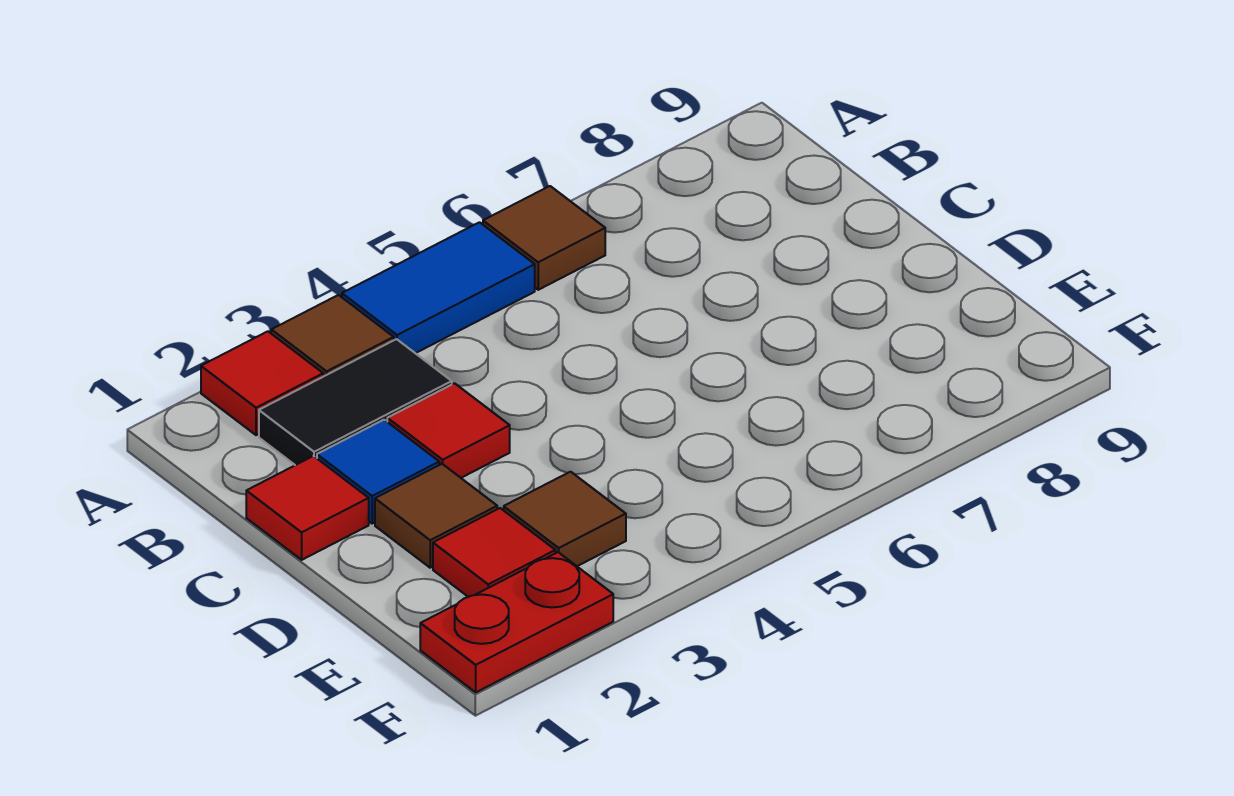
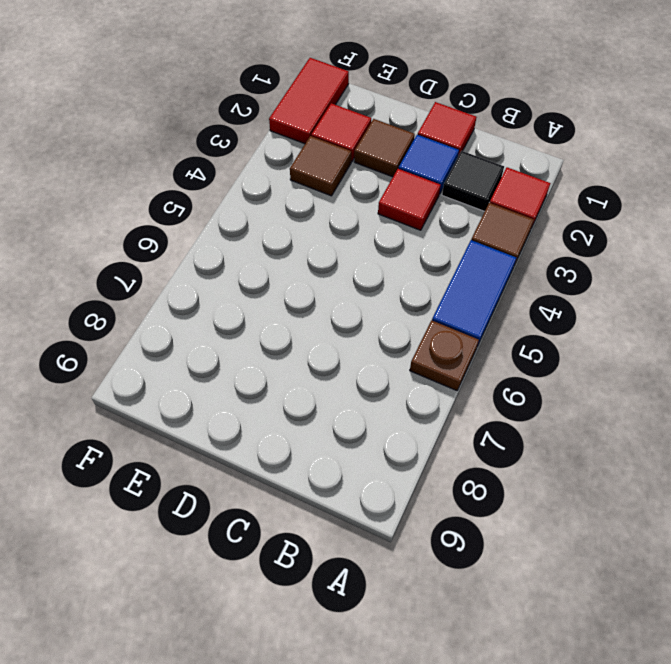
brown 1x1 tile [483,186,605,290] -> brown 1x1 plate [410,320,479,391]
black 1x2 tile [259,339,452,465] -> black 1x1 tile [442,151,504,211]
red 1x2 plate [420,552,613,692] -> red 1x2 tile [269,58,349,144]

